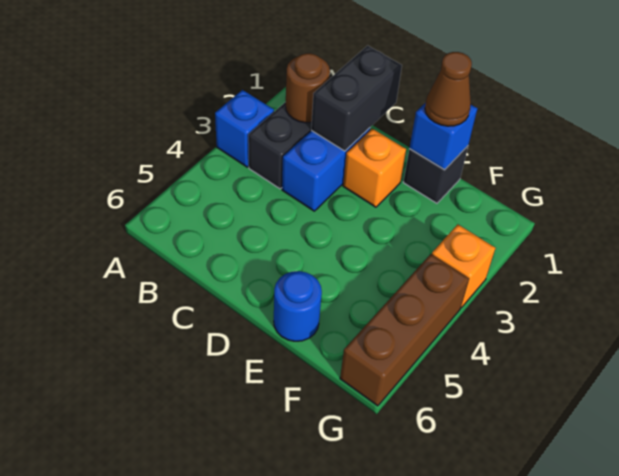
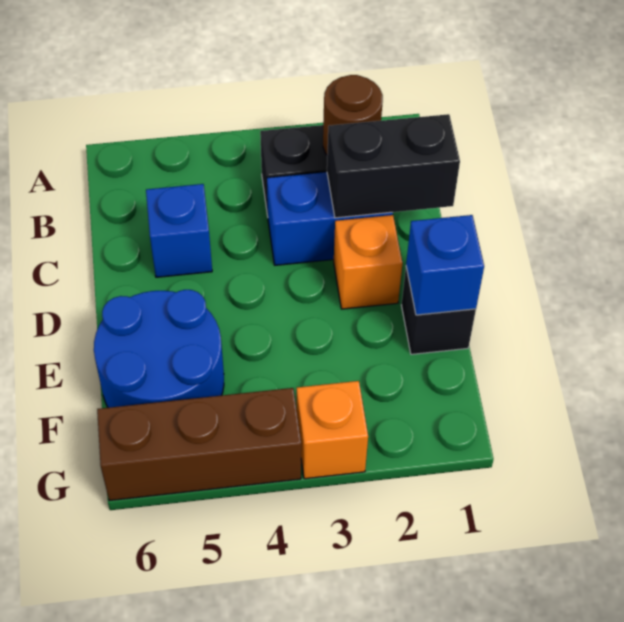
blue 1x1 brick [215,90,274,167] -> blue 1x1 brick moved to [146,184,212,277]
brown 1x1 cone [425,52,472,126] -> none
blue 1x1 round brick [274,271,322,341] -> blue 2x2 round brick [94,290,224,408]

